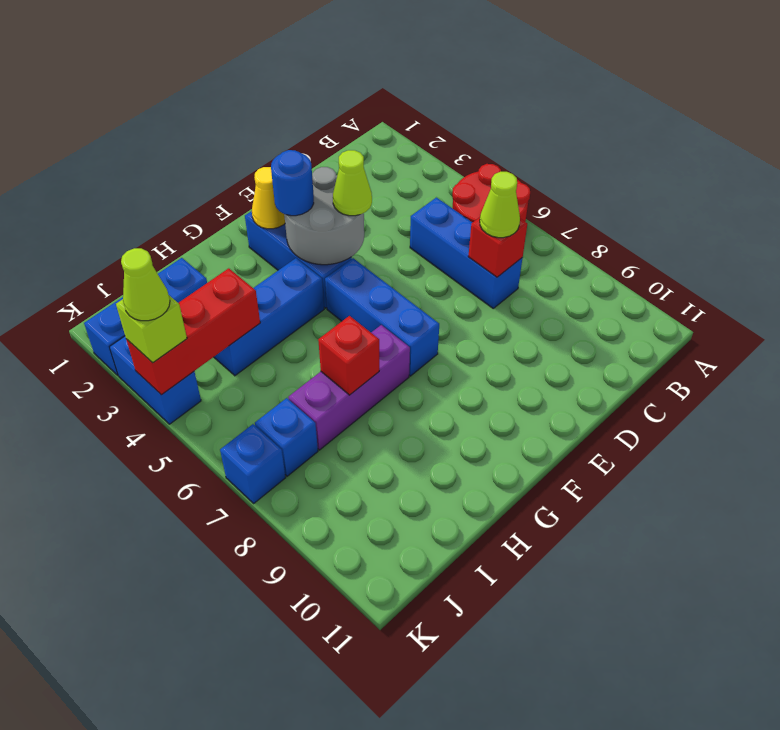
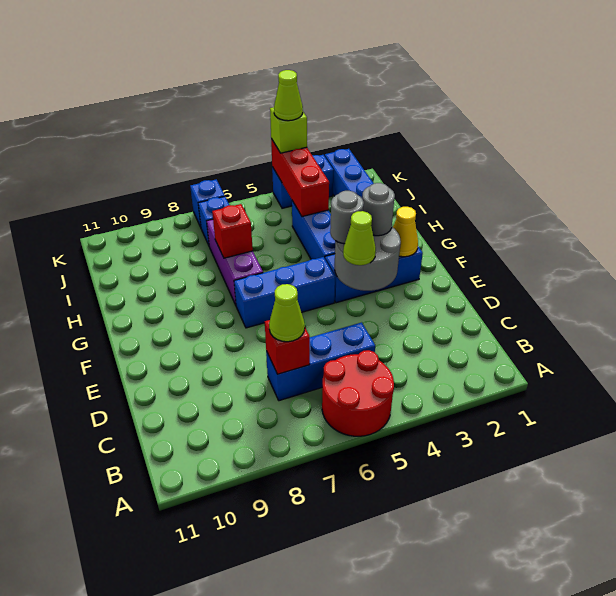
blue 1x1 round brick [271,150,314,216] -> grey 1x1 round brick [362,183,395,236]
none -> grey 1x1 round brick [330,191,364,244]

